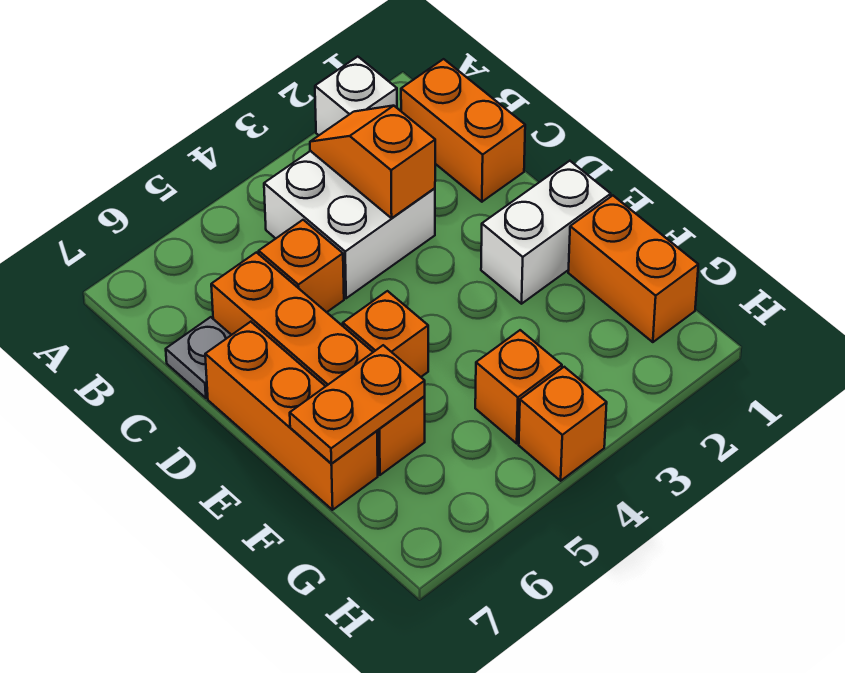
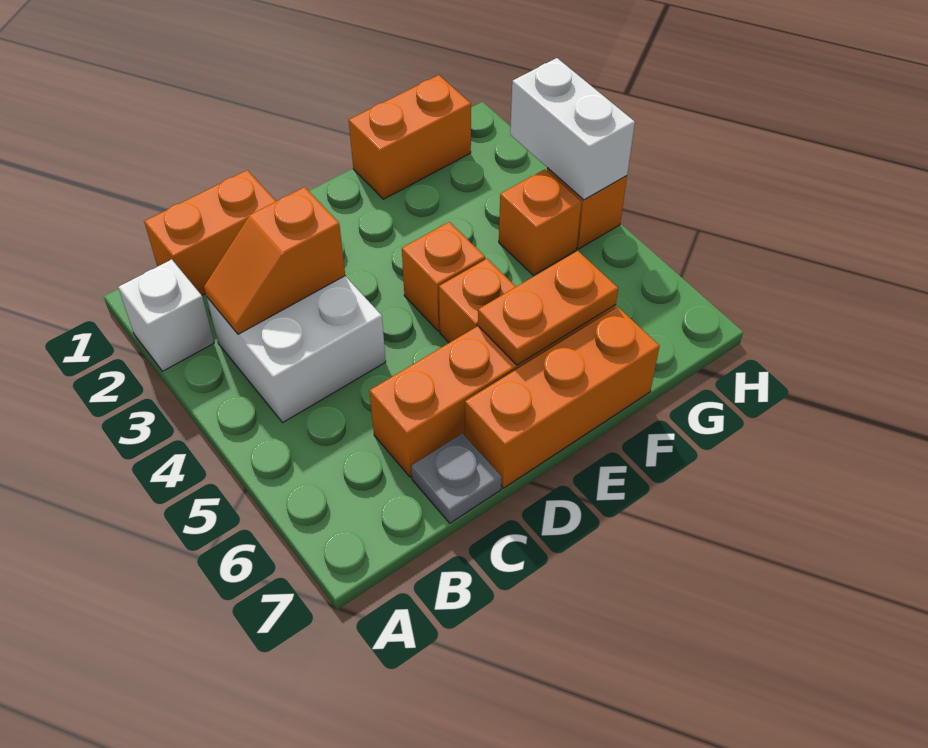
orange 1x1 brick [259,220,344,312] -> orange 1x1 brick moved to [402,222,485,331]
white 1x2 brick [481,161,611,304] -> white 1x2 brick moved to [510,58,635,200]
orange 1x2 plate [290,345,425,464] -> orange 1x2 plate turned to [478,251,618,365]

